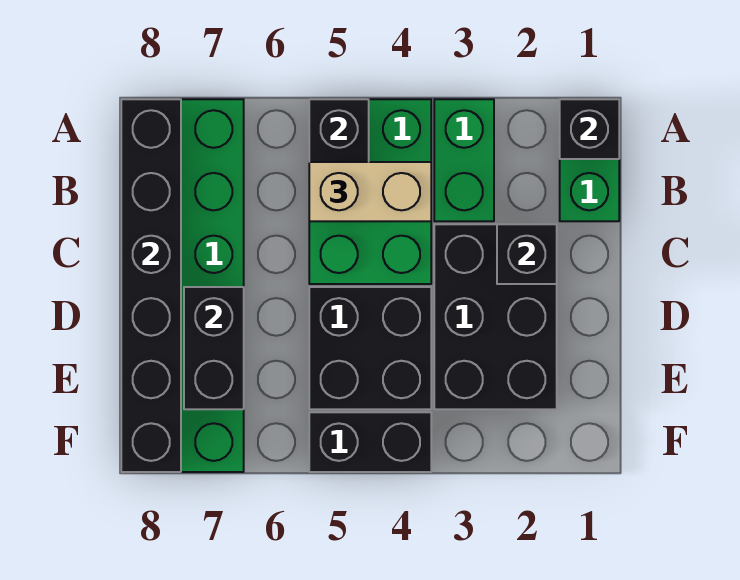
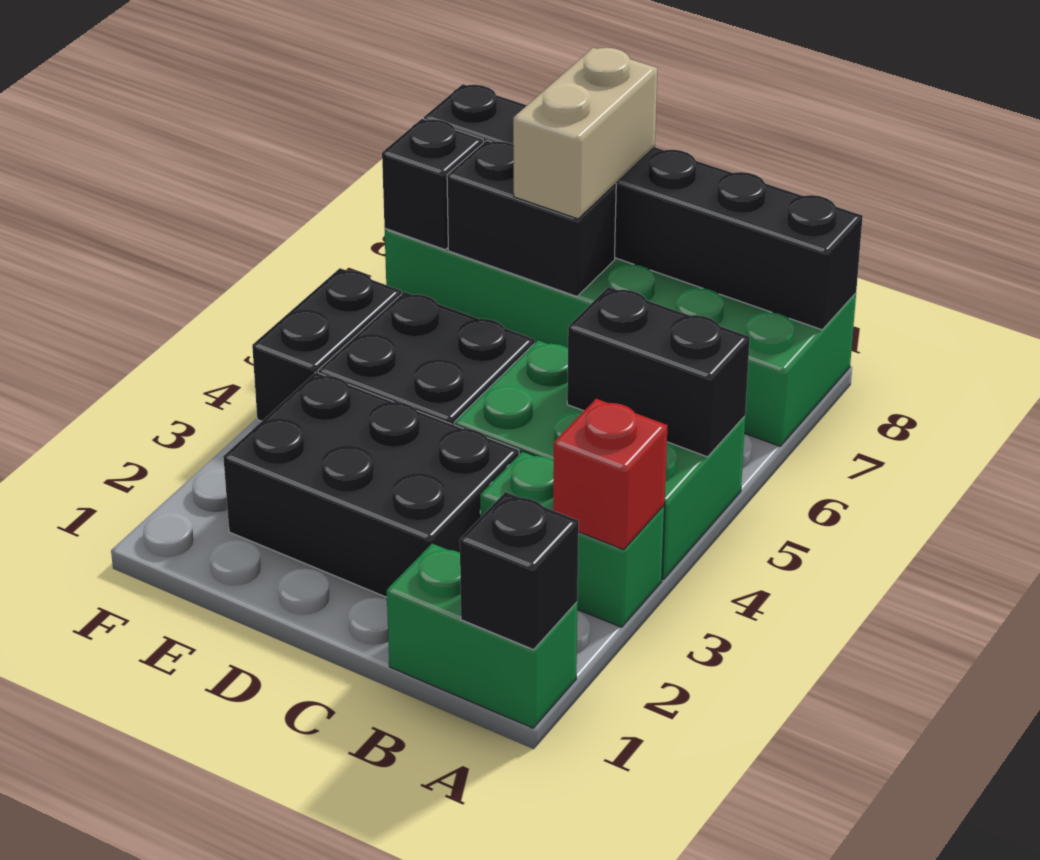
none -> red 1x1 brick [553,399,668,550]
tan 1x2 brick [309,162,431,221] -> tan 1x2 brick moved to [513,48,658,219]
black 1x1 brick [497,224,557,284] -> black 1x1 brick moved to [382,119,483,250]

